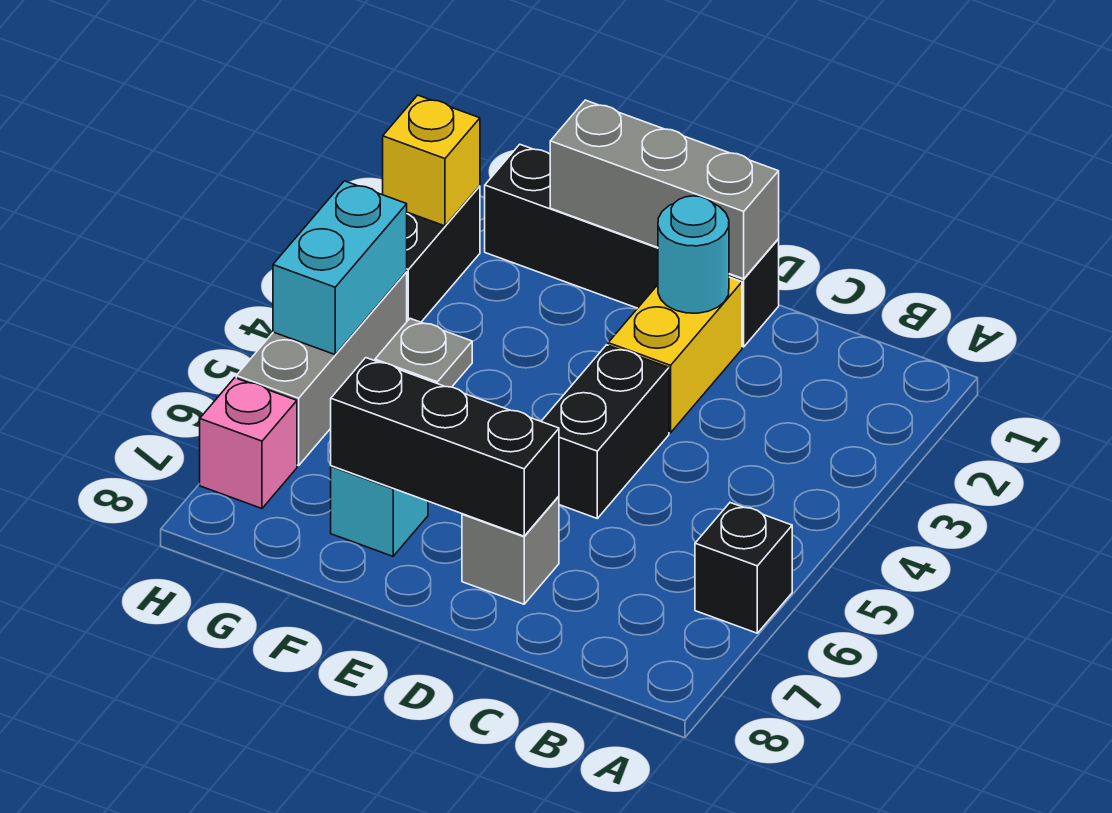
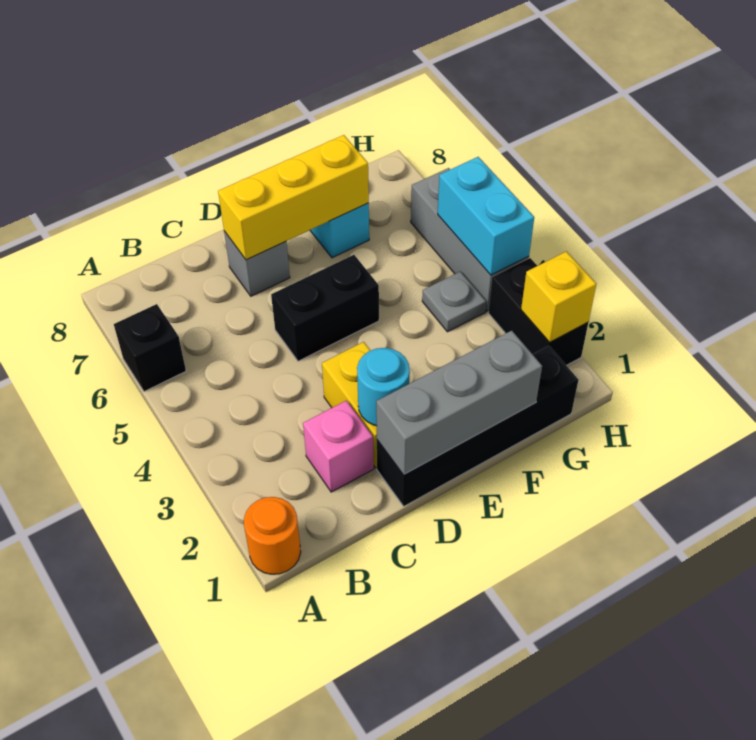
none -> orange 1x1 round brick [244,497,301,574]
black 1x2 brick [541,345,669,518] -> black 1x2 brick turned to [271,255,379,361]
black 1x3 brick [331,358,559,536] -> yellow 1x3 brick [218,135,369,260]
pink 1x1 brick [200,378,297,508] -> pink 1x1 brick moved to [303,401,374,492]

